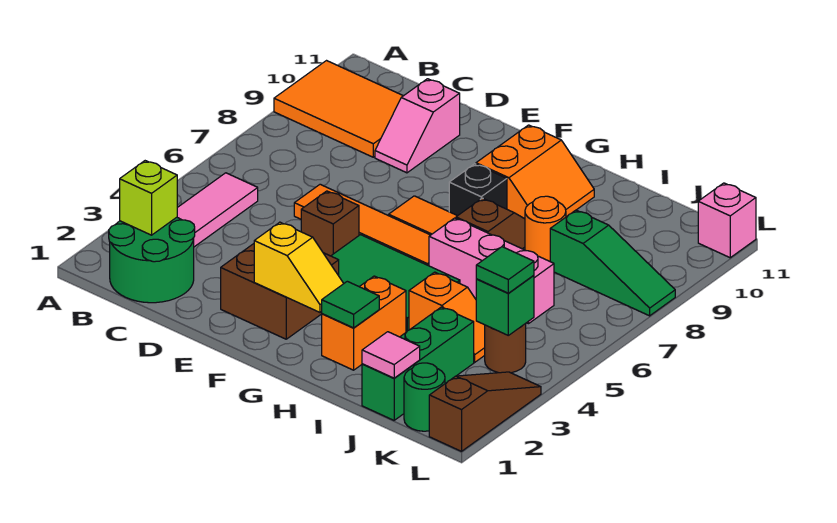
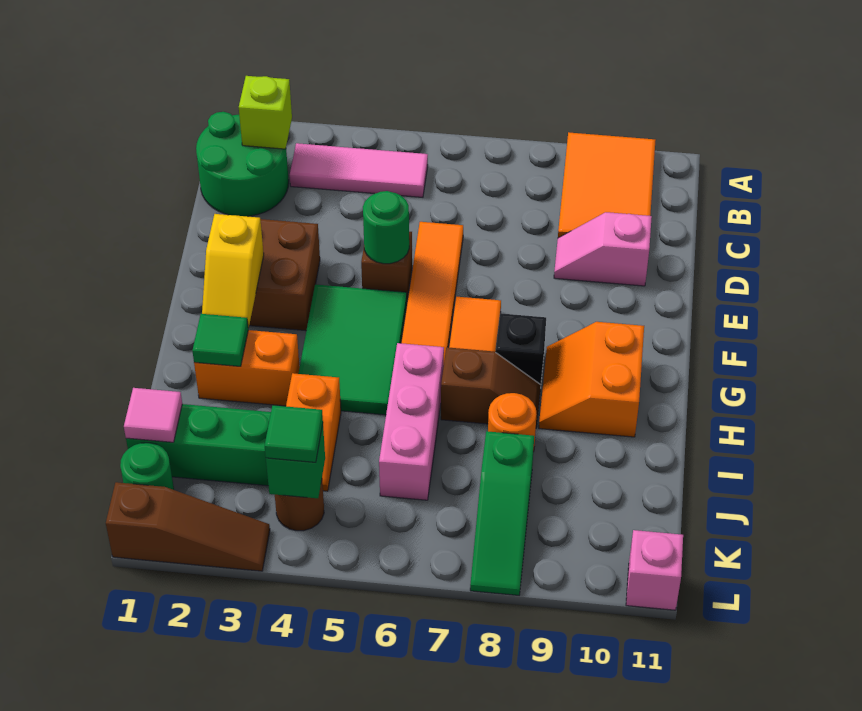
none -> green 1x1 round brick [363,191,409,264]
orange 2x2 slope [476,125,594,219] -> orange 2x2 slope turned to [539,322,644,437]

